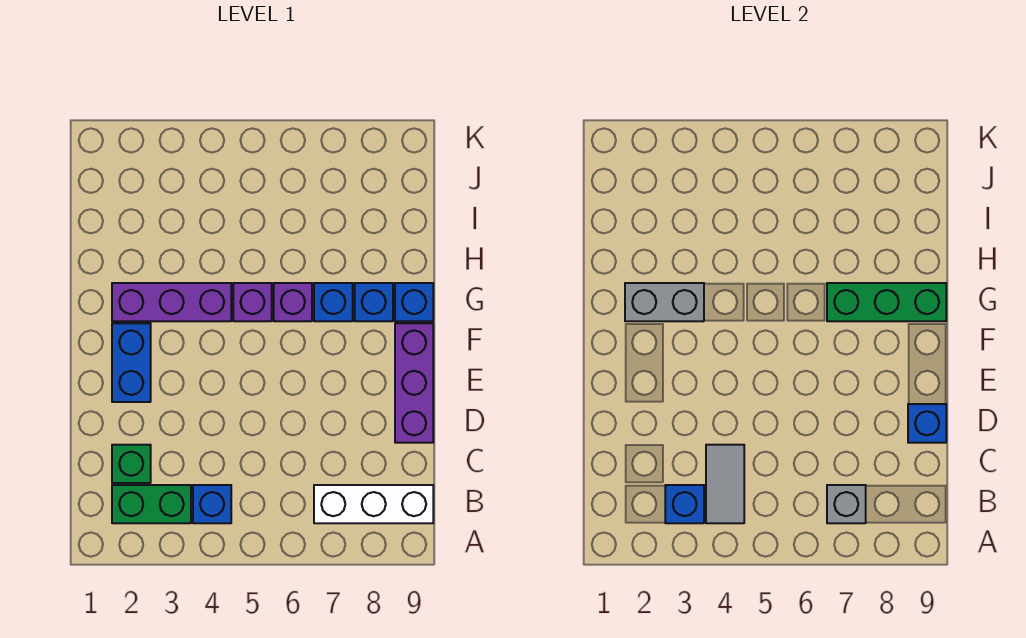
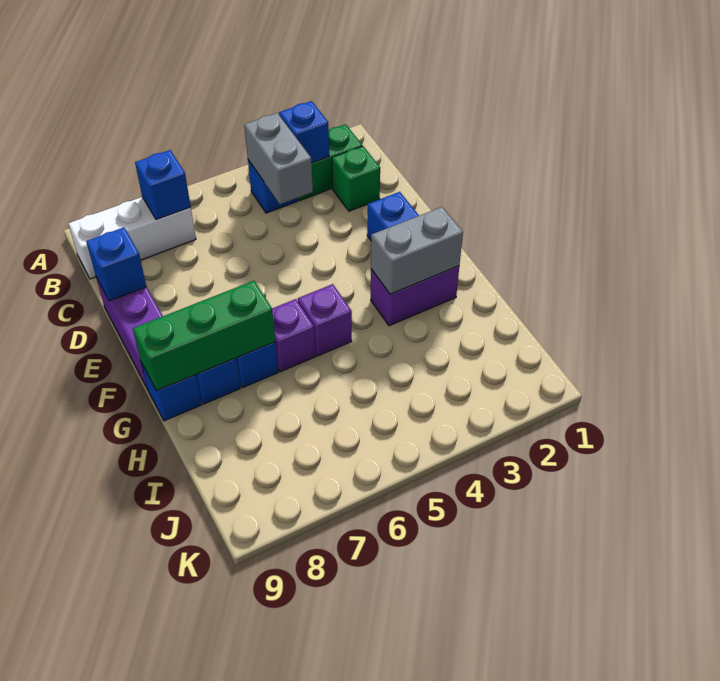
grey 1x2 tile [706,445,744,523] -> grey 1x2 brick [244,113,313,204]
grey 1x1 brick [827,485,866,523] -> blue 1x1 brick [135,150,191,220]
purple 1x3 brick [112,283,231,321] -> purple 1x2 brick [371,266,459,326]

